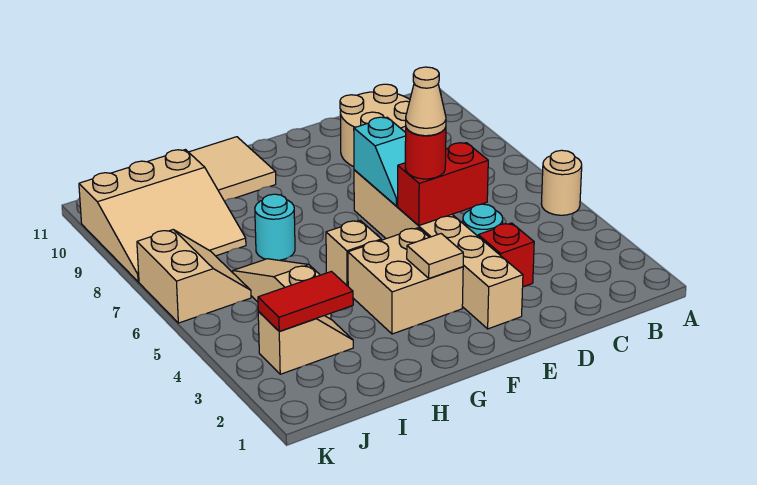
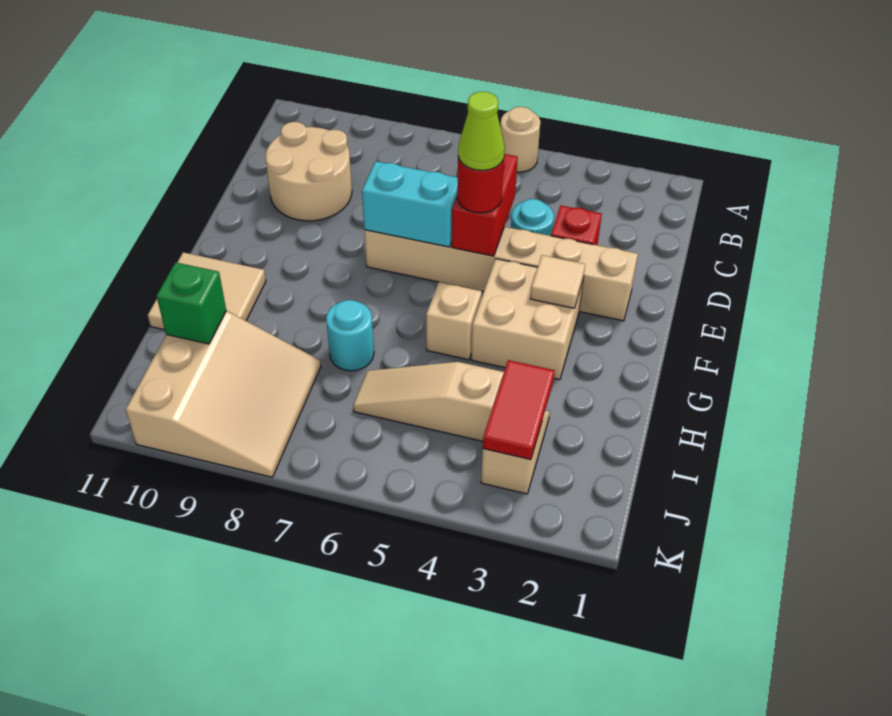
tan 1x1 cone [406,67,446,136] -> lime 1x1 cone [458,92,505,171]
cyan 1x2 slope [354,117,406,206] -> cyan 1x2 brick [362,161,458,247]
none -> green 1x1 brick [157,262,226,344]
tan 2x2 slope [137,230,251,323] -> none

